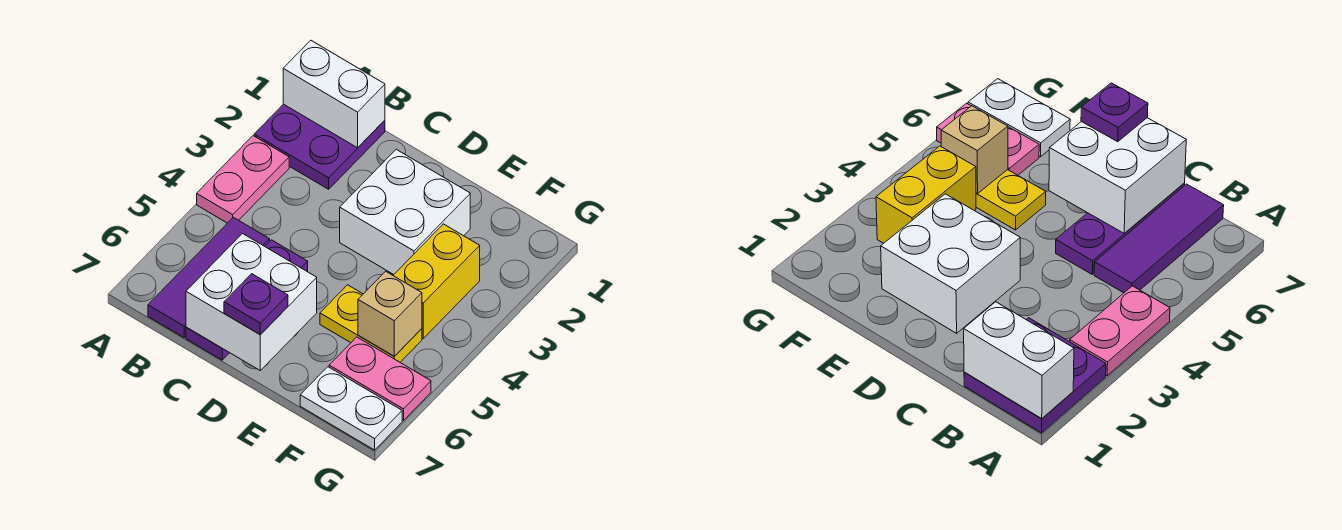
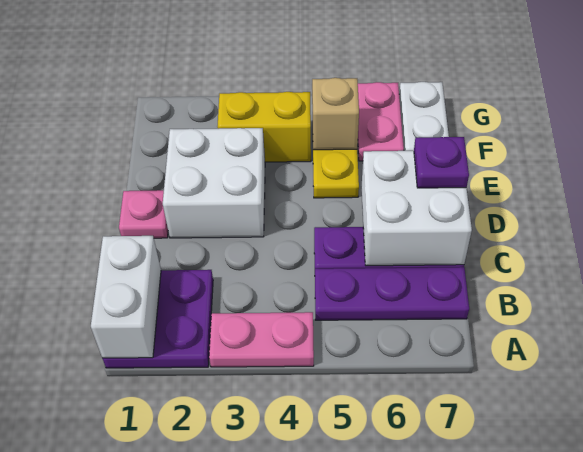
purple 1x3 tile [148,217,270,337] -> purple 1x3 plate [315,267,469,320]
none -> pink 1x1 plate [119,190,168,238]

